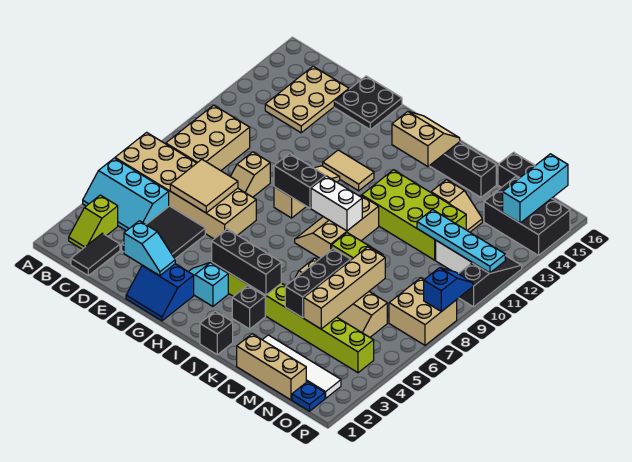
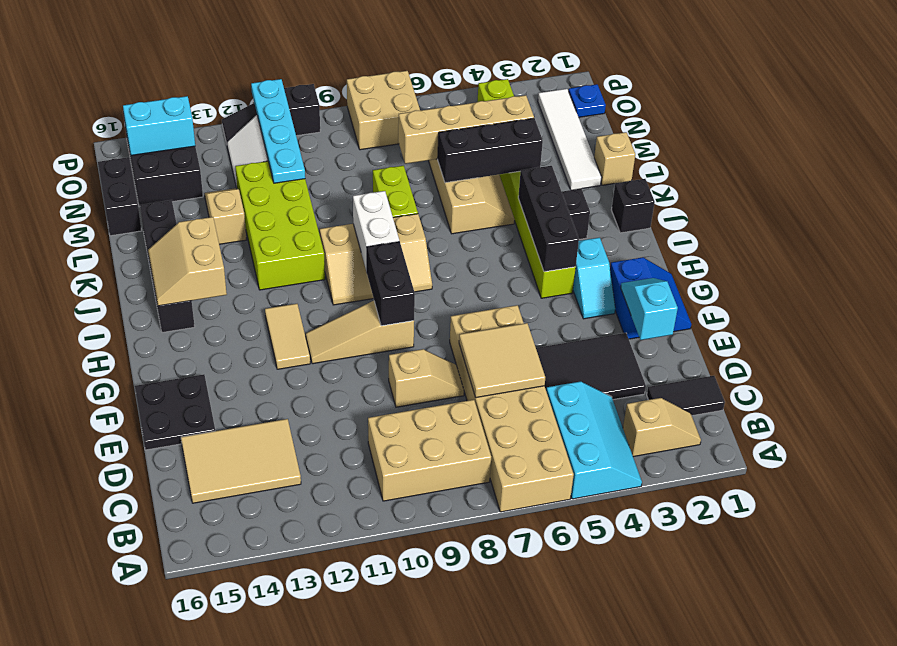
lime 1x2 slope [69,195,118,249] -> tan 1x2 slope [623,398,701,457]
tan 2x3 plate [265,66,349,133] -> tan 2x3 tile [181,419,301,503]
tan 1x3 brick [237,334,306,400] -> tan 1x1 brick [594,132,635,185]
cyan 1x3 brick [503,154,568,223] -> cyan 1x2 brick [123,96,195,155]
blue 1x2 slope [424,268,473,312] -> none

